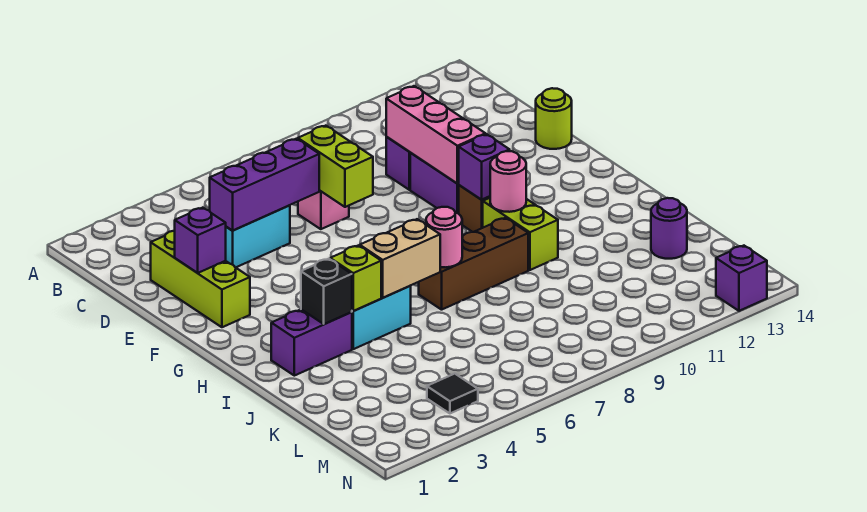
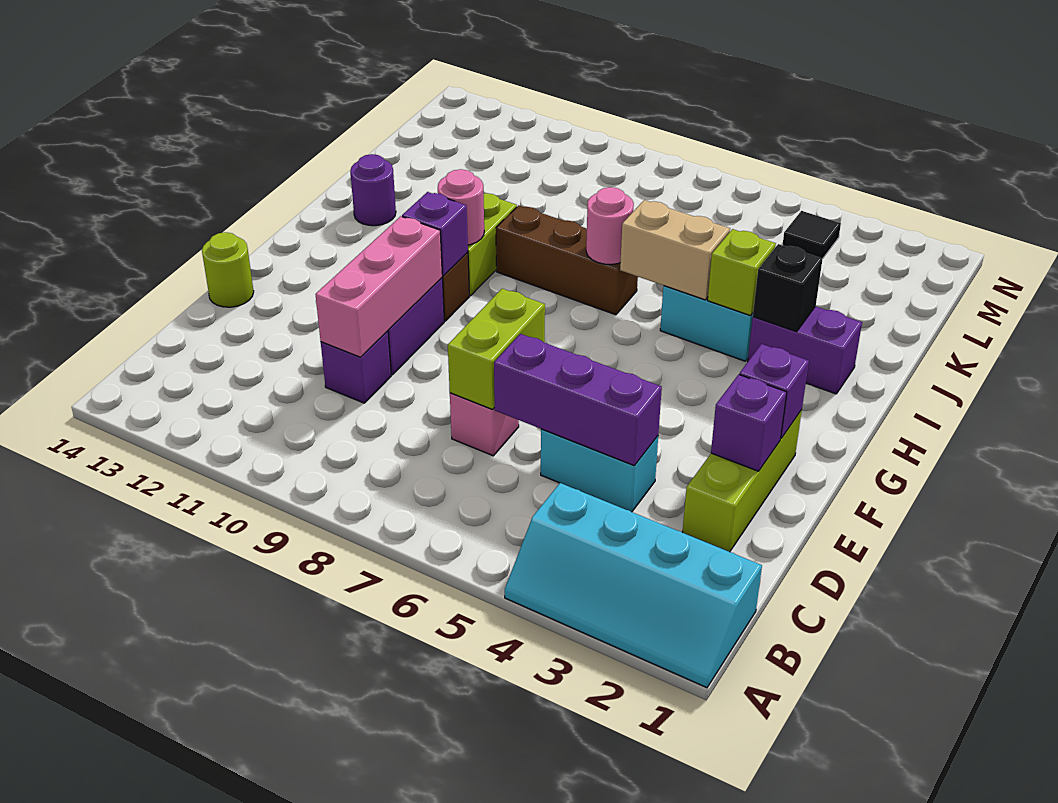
none -> cyan 2x4 slope [505,483,762,688]
purple 1x1 round brick [651,198,687,259] -> purple 1x1 round brick moved to [350,154,396,226]
purple 1x1 brick [716,246,767,311] -> purple 1x1 brick moved to [739,344,809,438]

